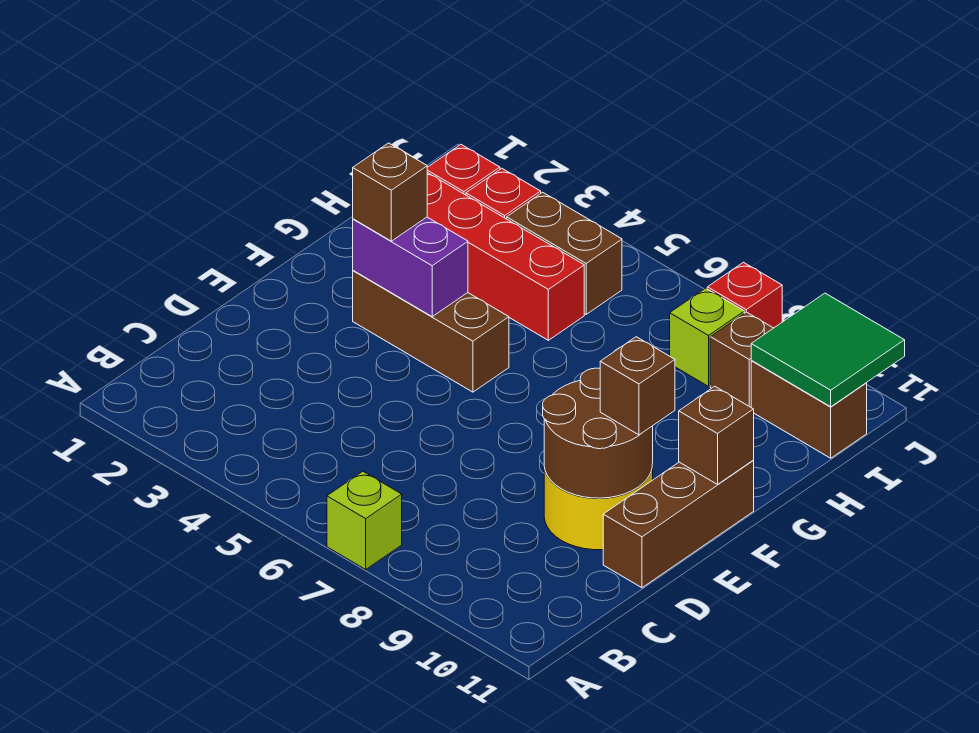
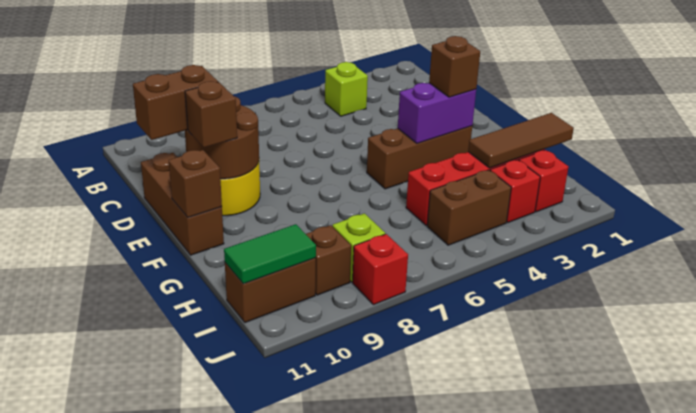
lime 1x1 brick [327,472,402,569] -> lime 1x1 brick moved to [325,62,368,116]
none -> brown 1x2 brick [133,65,218,140]
none -> brown 1x3 tile [468,113,574,168]
green 2x2 tile [751,293,905,407] -> green 1x2 tile [224,224,316,284]

